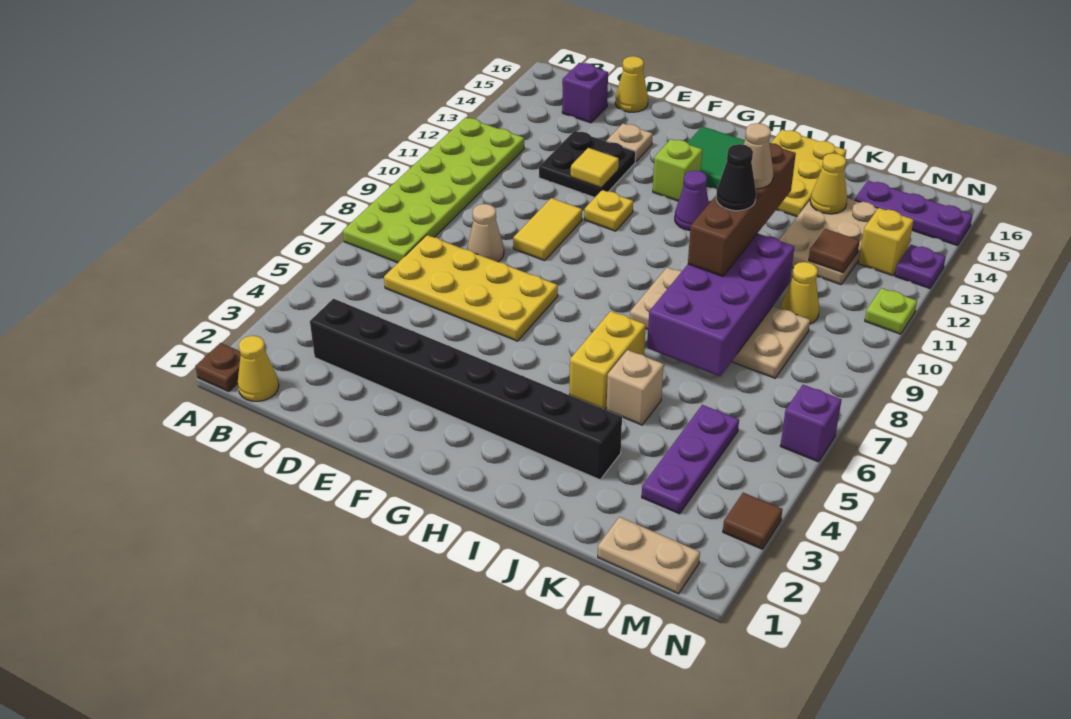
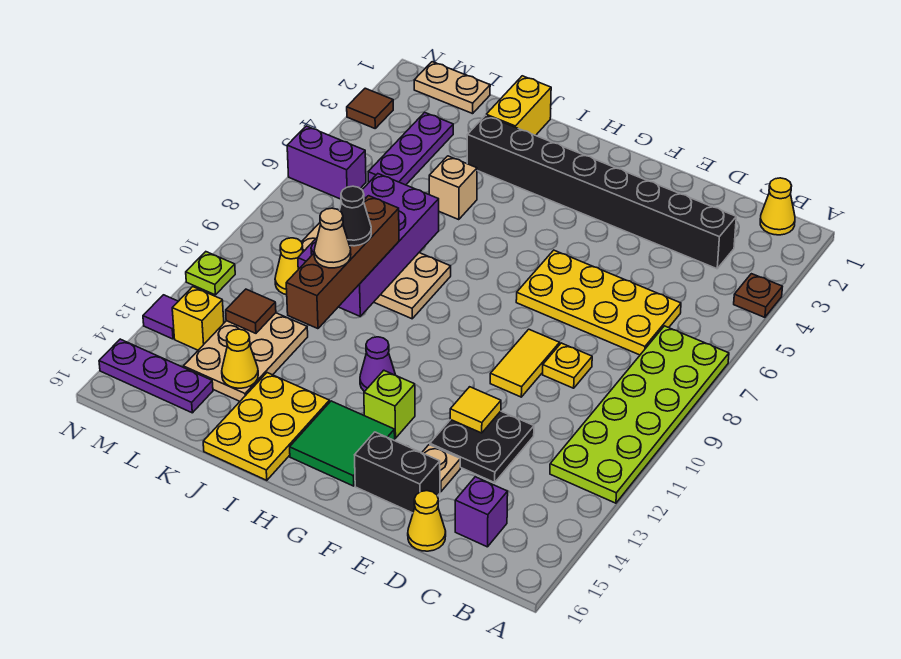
brown 1x1 plate [195,343,241,392] -> brown 1x1 plate moved to [734,274,782,317]
tan 1x1 cone [467,204,504,262] -> none
none -> black 1x2 brick [355,432,440,513]
yellow 1x1 plate [584,190,633,231] -> yellow 1x1 plate moved to [543,343,592,388]
yellow 1x2 brick [570,311,646,409] -> yellow 1x2 brick moved to [486,76,551,135]
purple 1x1 brick [780,385,842,462] -> purple 1x2 brick [287,126,366,199]
purple 1x1 plate [895,245,946,289] -> purple 1x1 tile [143,295,178,339]

